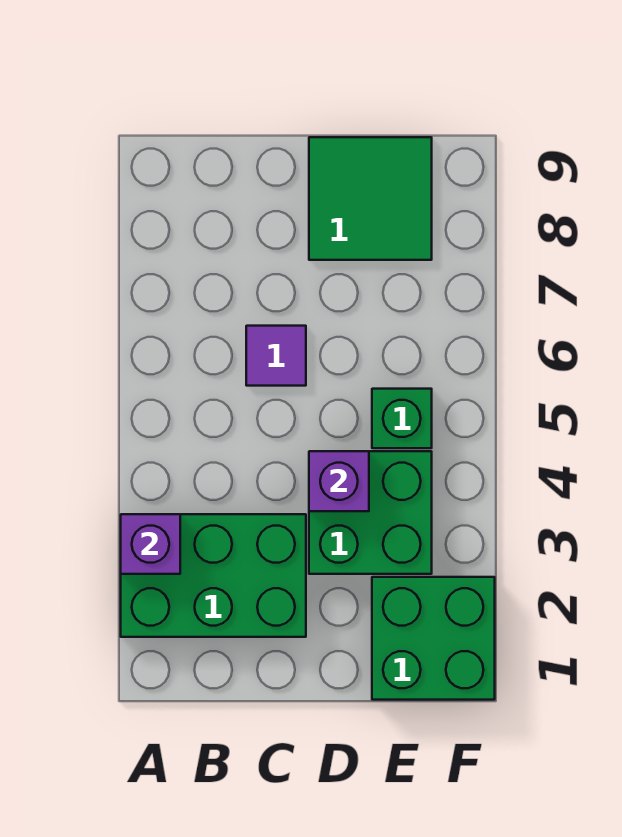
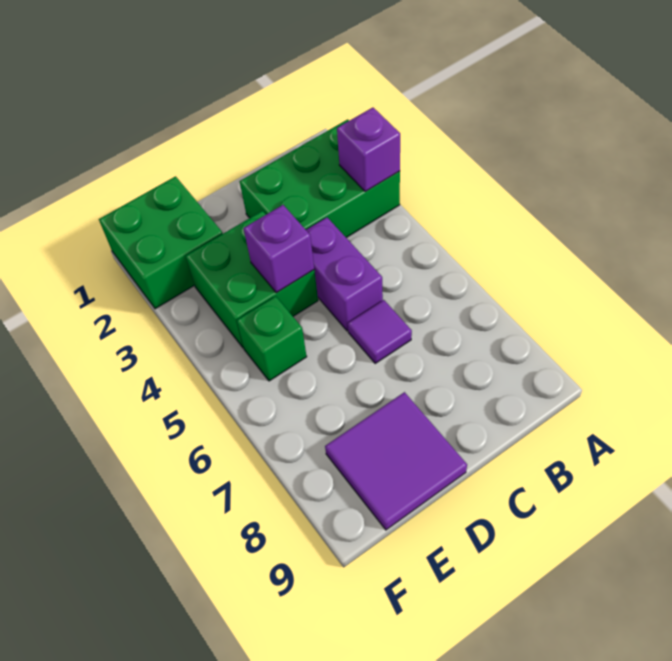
none -> purple 1x2 brick [306,217,383,331]
green 2x2 tile [309,137,432,260] -> purple 2x2 tile [325,392,467,530]

